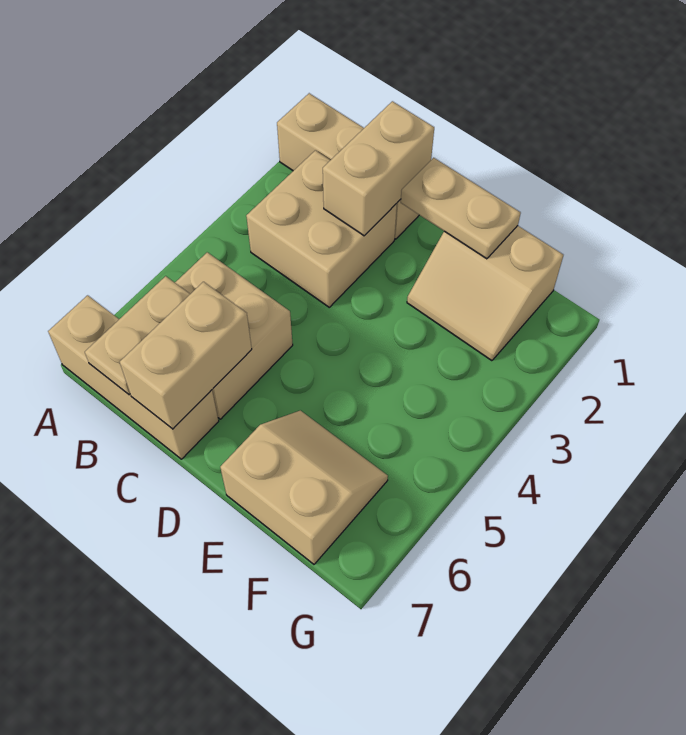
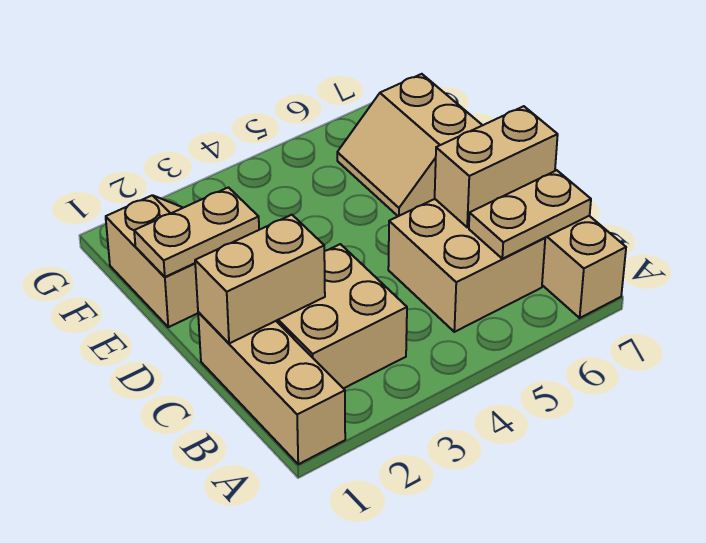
tan 1x2 plate [401,158,521,259] -> tan 1x2 plate turned to [134,187,259,277]

